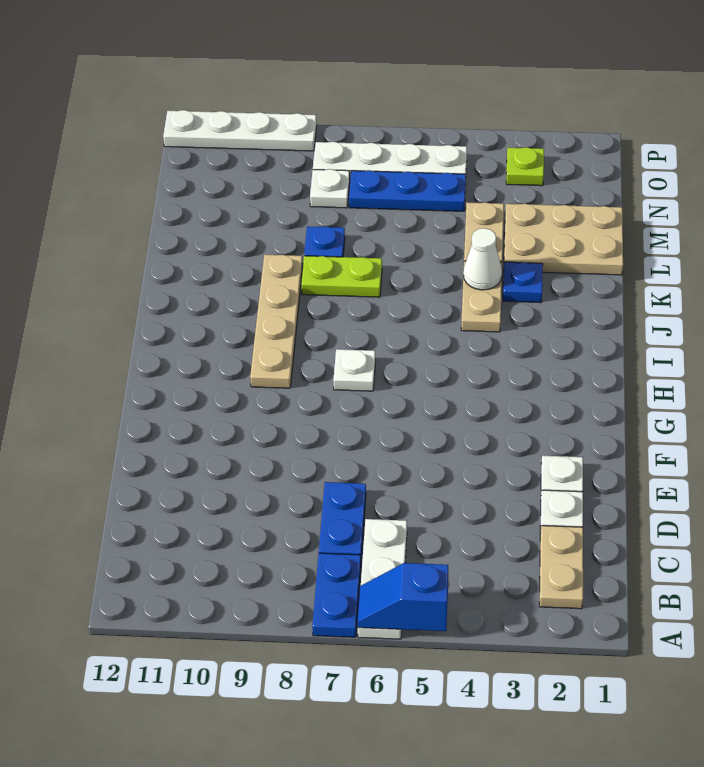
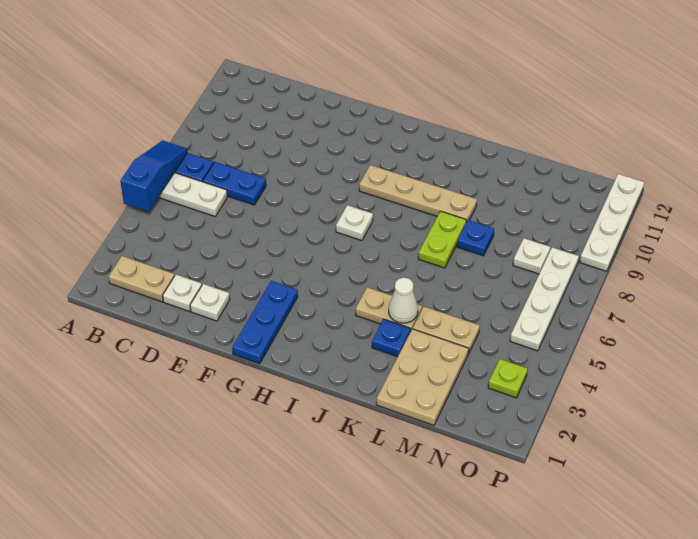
blue 1x2 slope [357,563,448,631] -> blue 1x3 slope [120,140,187,212]
blue 1x3 plate [349,170,466,211] -> blue 1x3 plate moved to [232,281,298,364]

